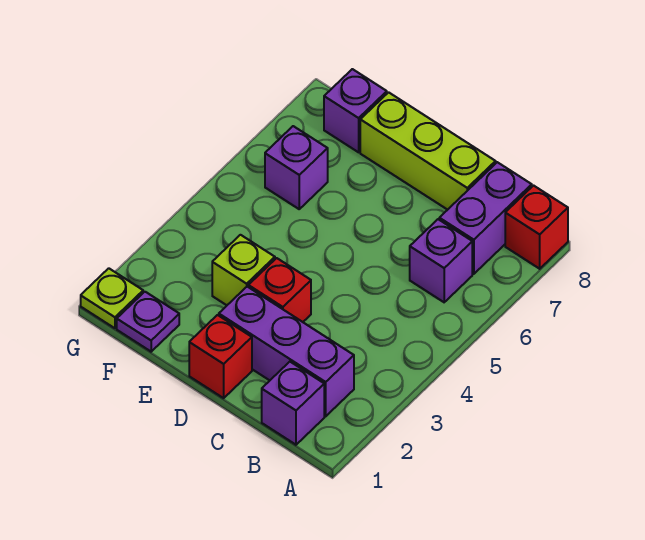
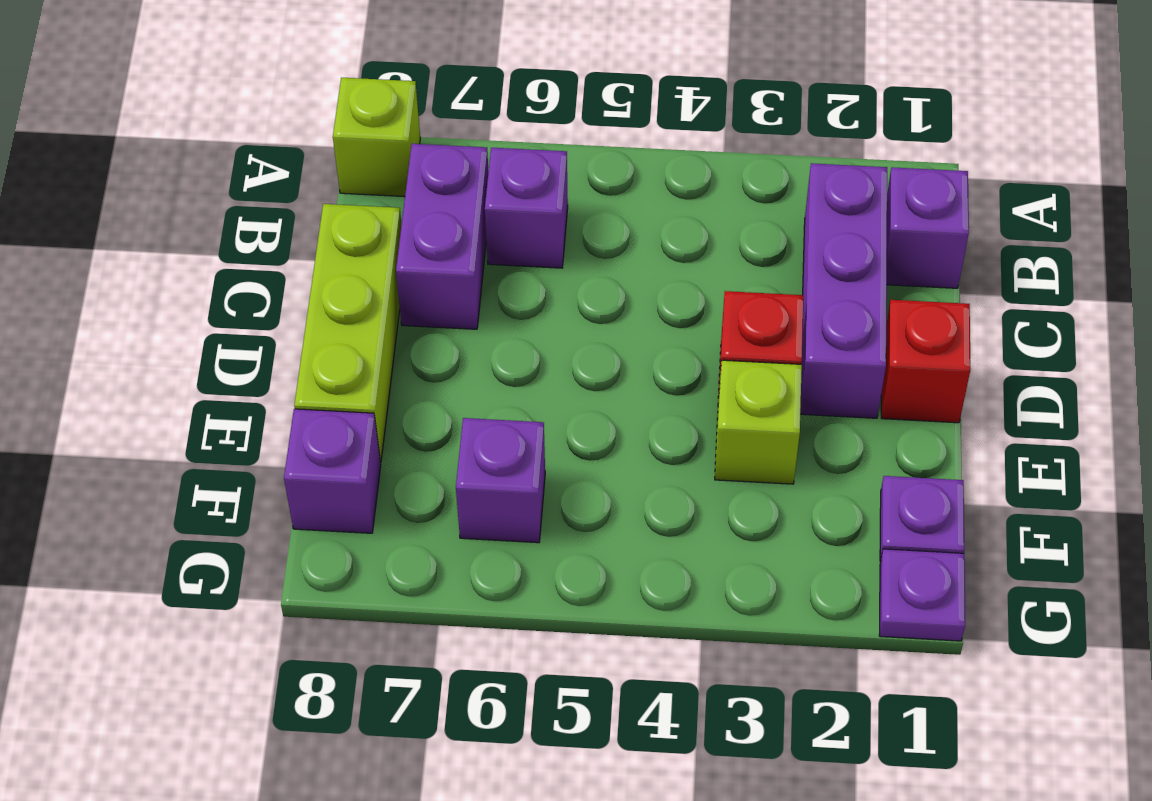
red 1x1 brick [505,186,568,269] -> lime 1x1 brick [333,78,420,197]
purple 1x2 brick [439,162,532,274] -> purple 1x2 brick turned to [396,144,489,329]
lime 1x1 plate [81,268,143,328] -> purple 1x1 plate [879,549,965,641]

